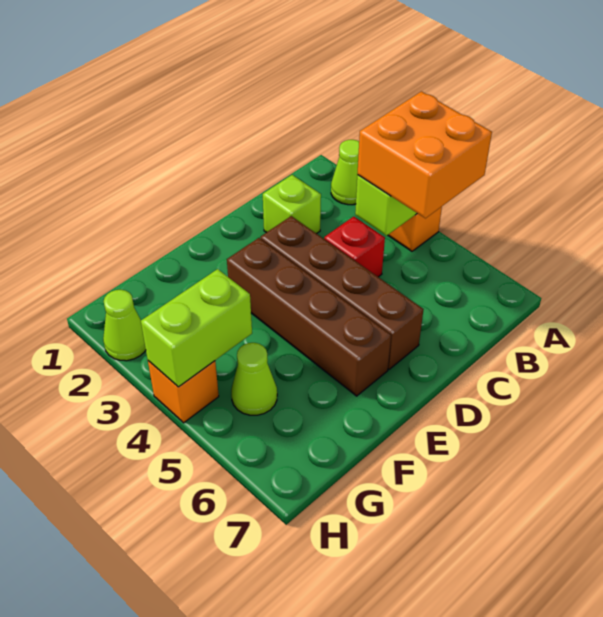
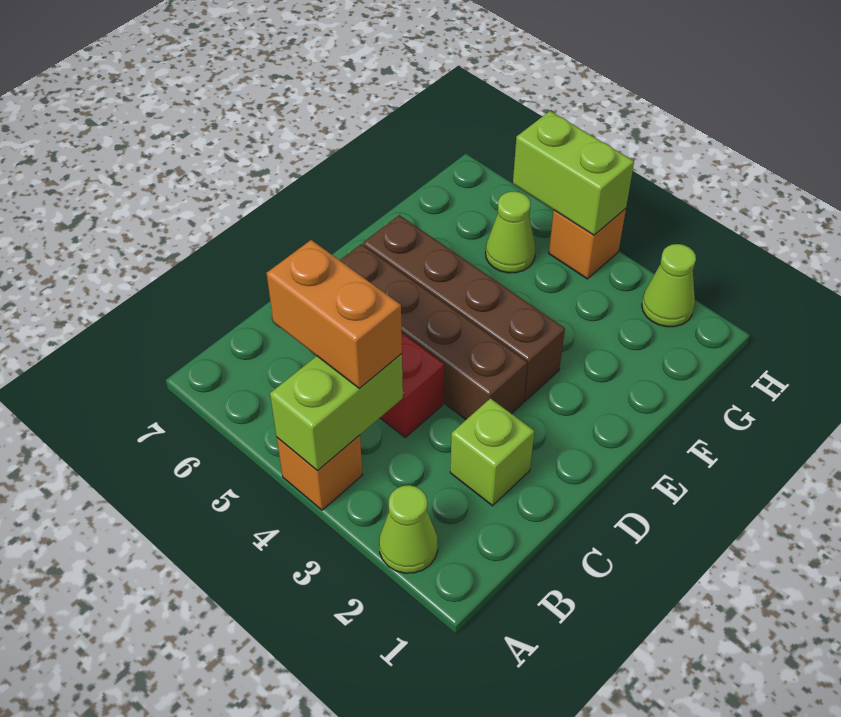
orange 2x2 brick [358,91,492,218] -> orange 1x2 brick [267,240,402,389]
lime 1x2 brick [141,269,252,387] -> lime 1x2 brick turned to [513,111,634,235]

